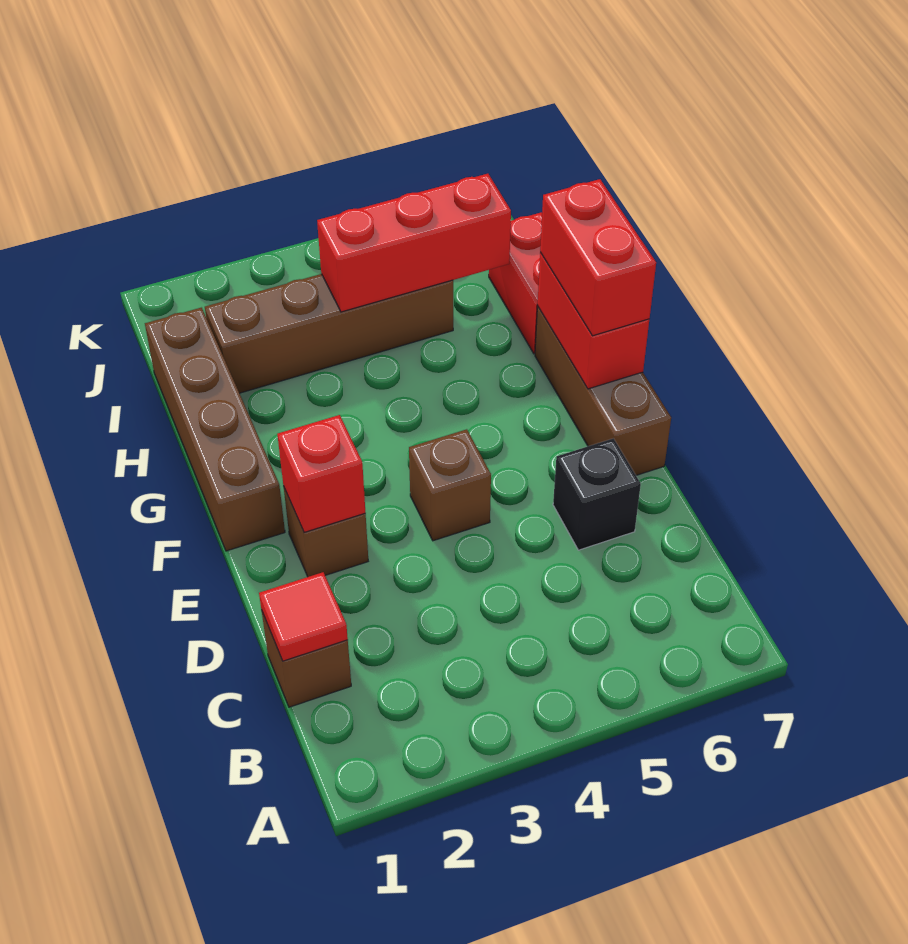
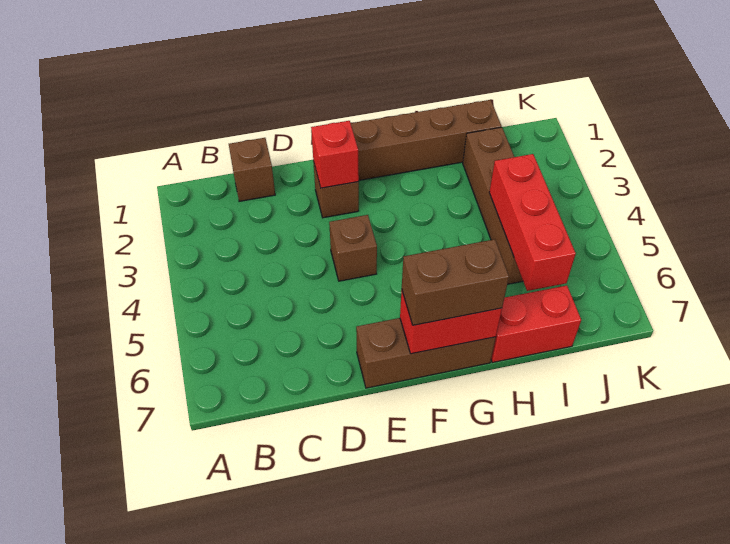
red 1x1 tile [259,572,348,661] -> none
black 1x1 brick [553,438,641,550] -> none
red 1x2 brick [540,179,656,336] -> brown 1x2 brick [402,239,509,325]

